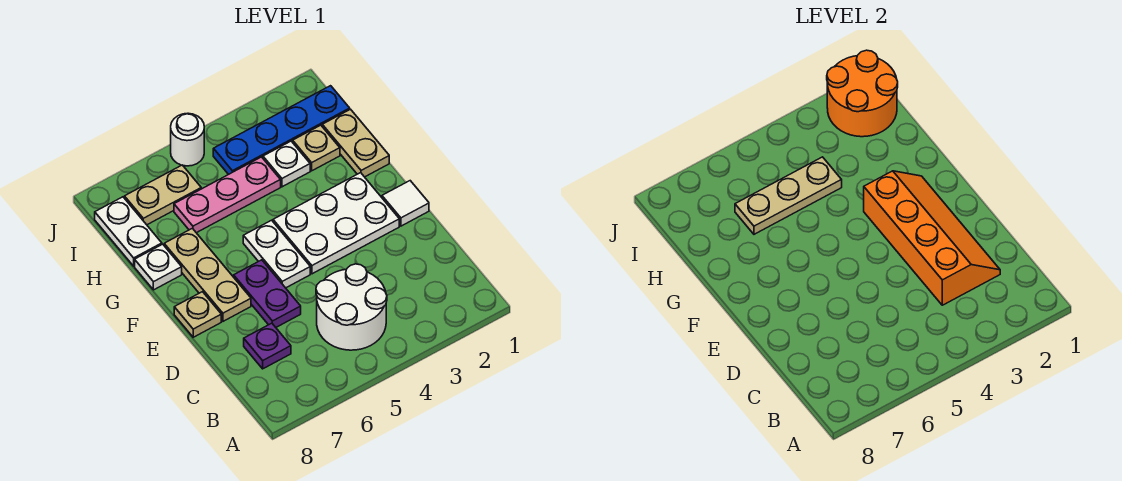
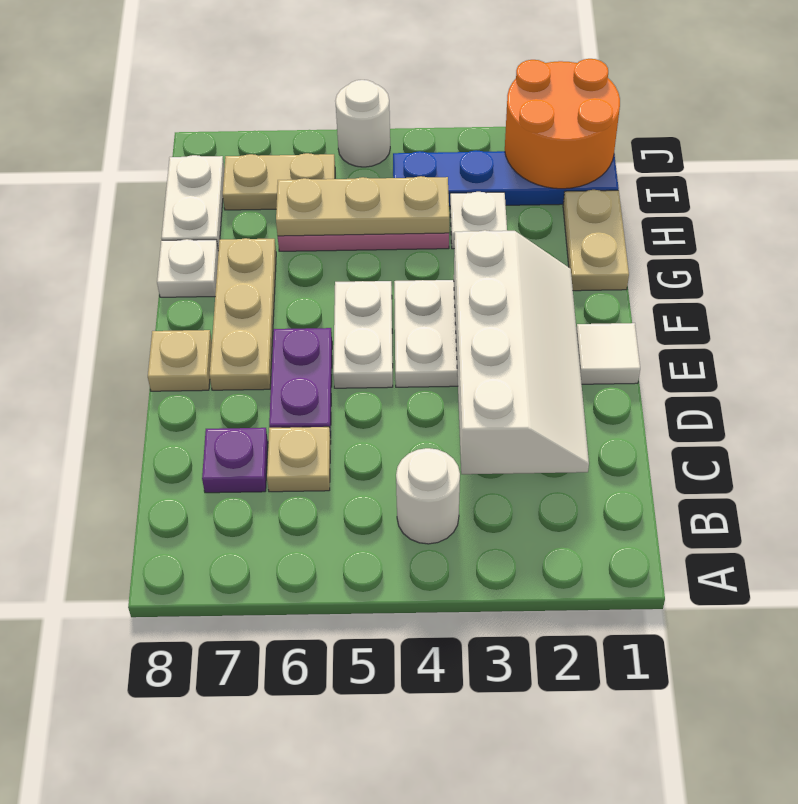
white 2x2 round brick [316,264,387,350] -> white 1x1 round brick [396,448,460,544]
orange 2x4 slope [864,171,1000,305] -> white 2x4 slope [454,230,589,474]
tan 1x1 plate [293,125,340,171] -> tan 1x1 plate moved to [267,427,331,492]

